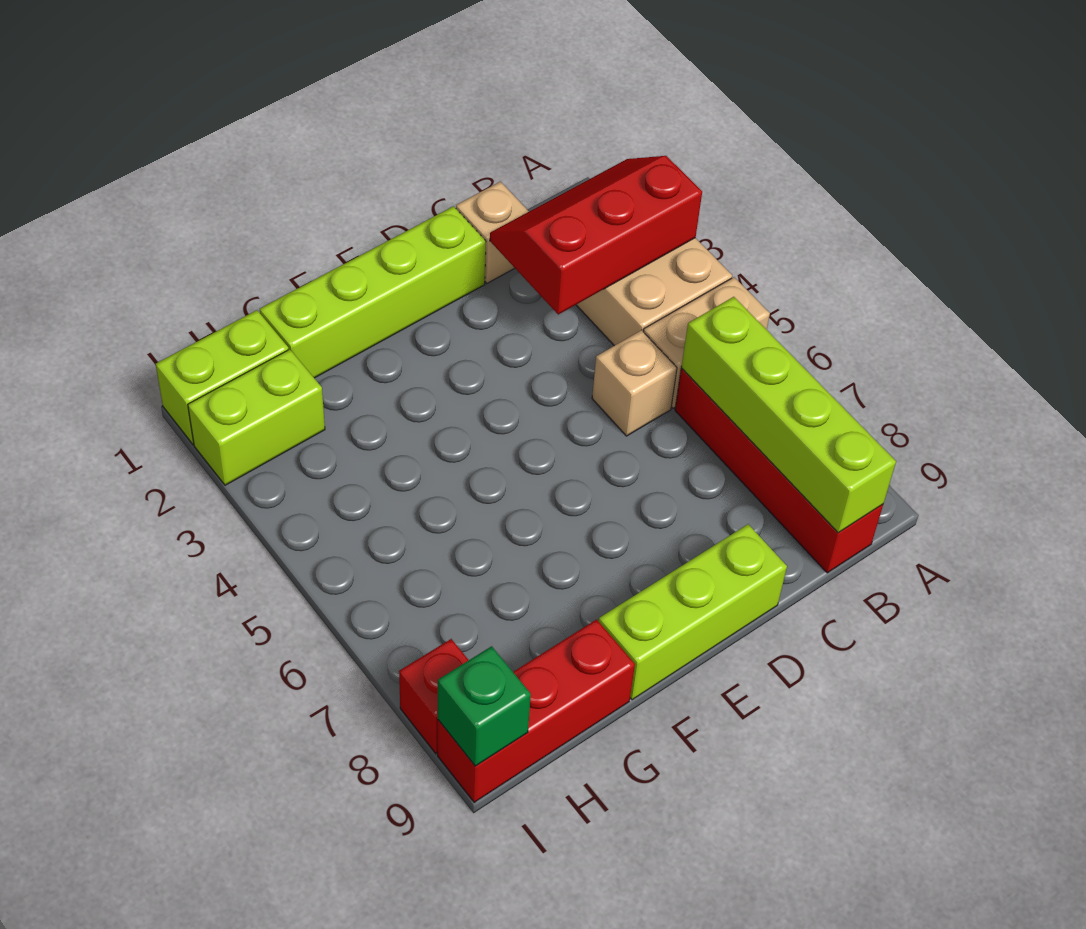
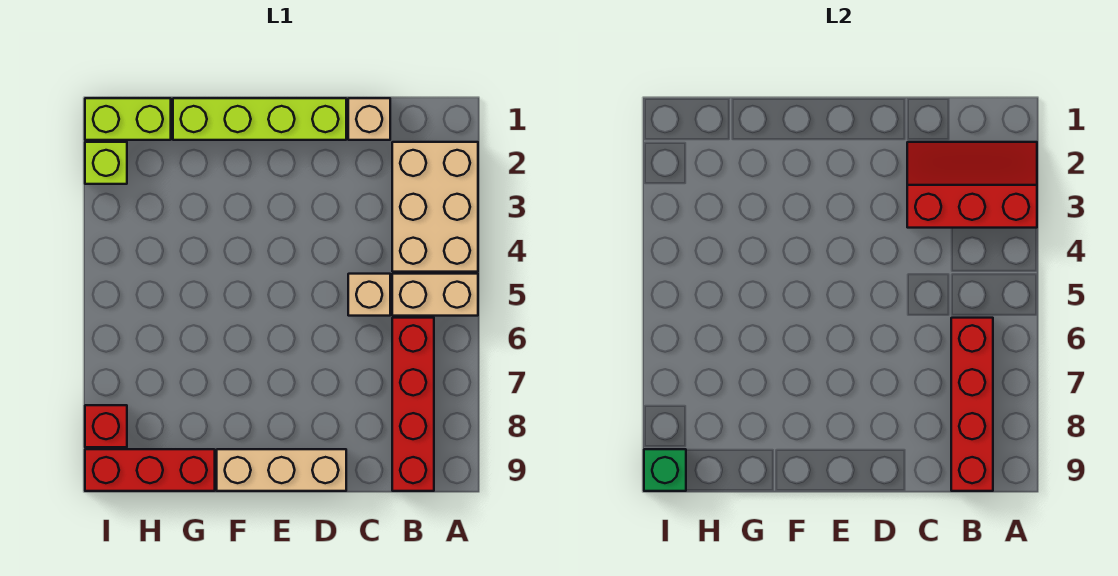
lime 1x4 brick [681,297,896,533] -> red 1x4 brick [951,318,993,491]
lime 1x3 brick [599,524,787,700] -> tan 1x3 brick [217,449,346,491]
lime 1x2 brick [188,349,325,485] -> lime 1x1 brick [85,142,127,184]

